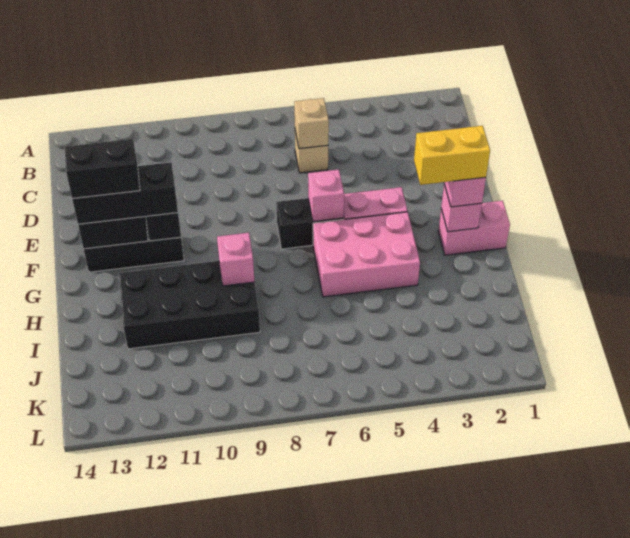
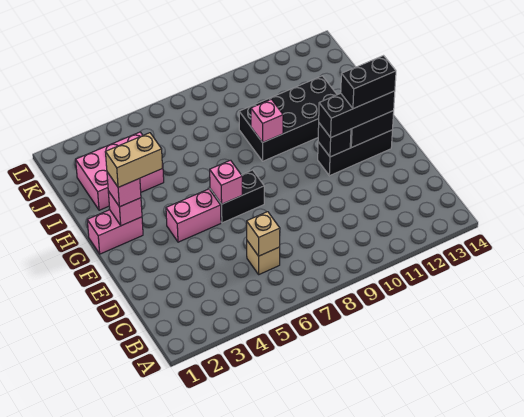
yellow 1x2 brick [414,126,490,185] -> tan 1x2 brick [106,133,162,187]
pink 2x3 brick [313,212,420,297] -> pink 2x3 brick moved to [76,132,164,210]

